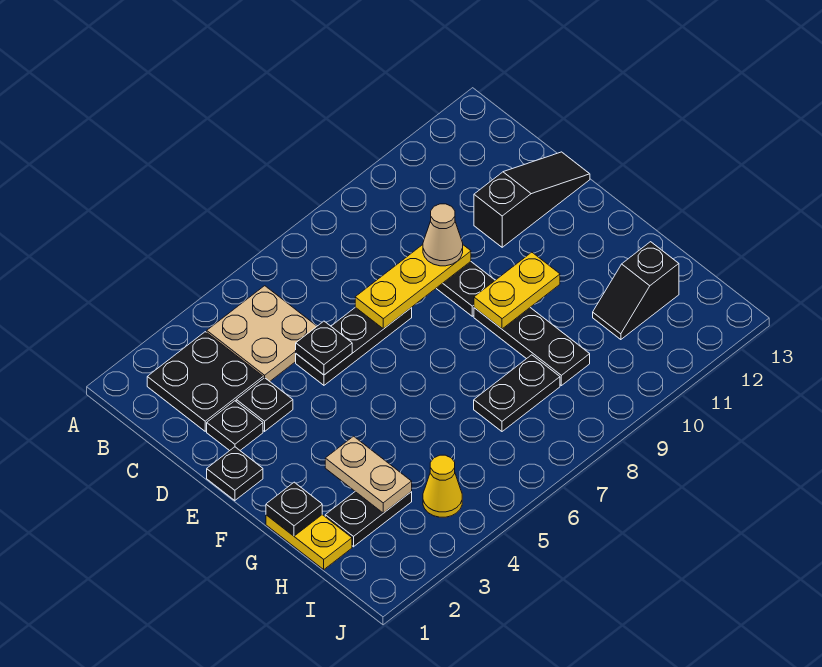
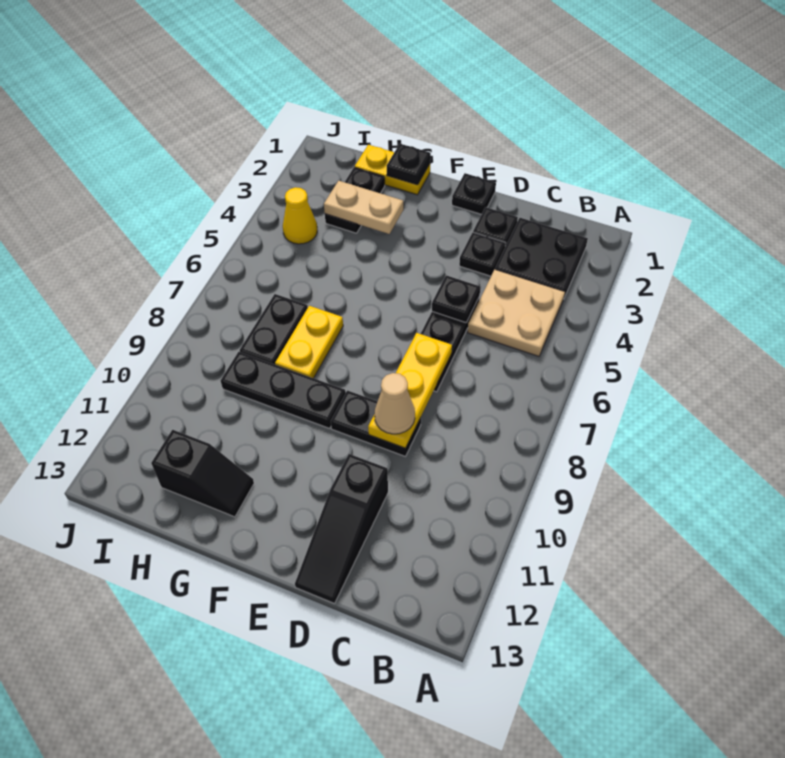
yellow 1x2 plate [474,252,560,329] -> yellow 1x2 plate moved to [275,306,343,378]
black 1x2 slope [593,242,679,340] -> black 1x2 slope turned to [151,430,254,517]

